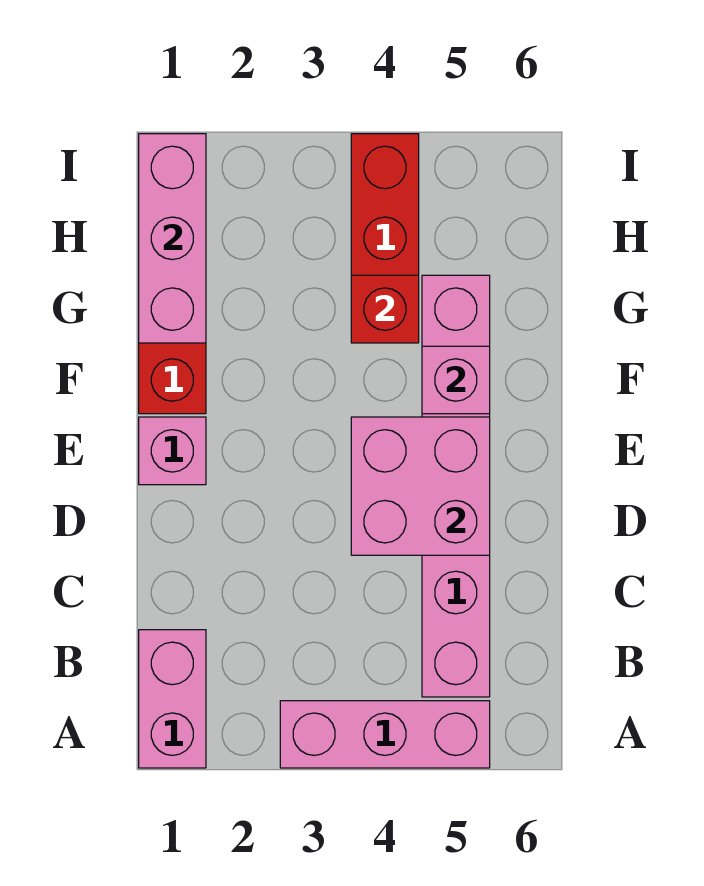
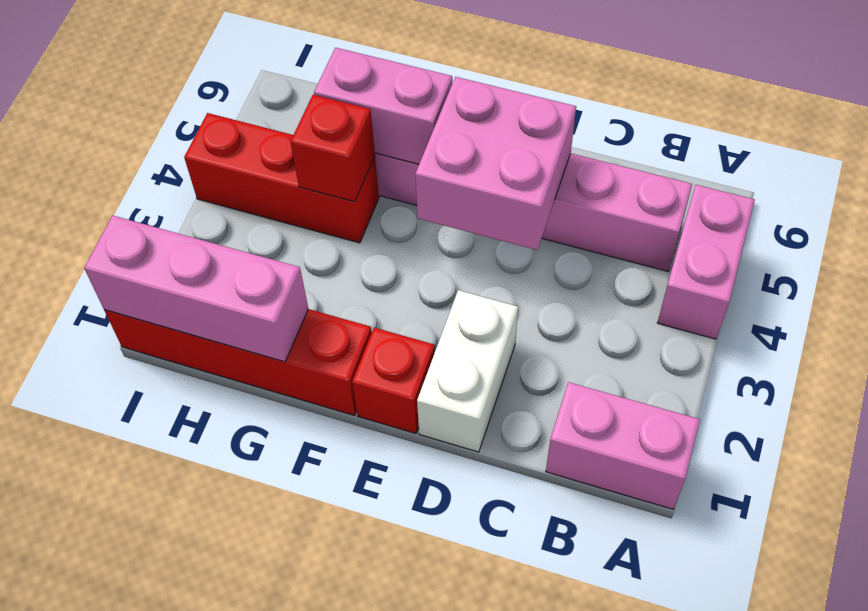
pink 1x3 brick [280,701,490,768] -> pink 1x2 brick [657,185,755,339]
none -> white 1x2 brick [417,290,518,452]
pink 1x1 brick [139,417,206,485] -> red 1x1 brick [352,328,435,434]
pink 1x1 brick [422,346,490,414] -> pink 1x2 brick [314,48,452,164]

